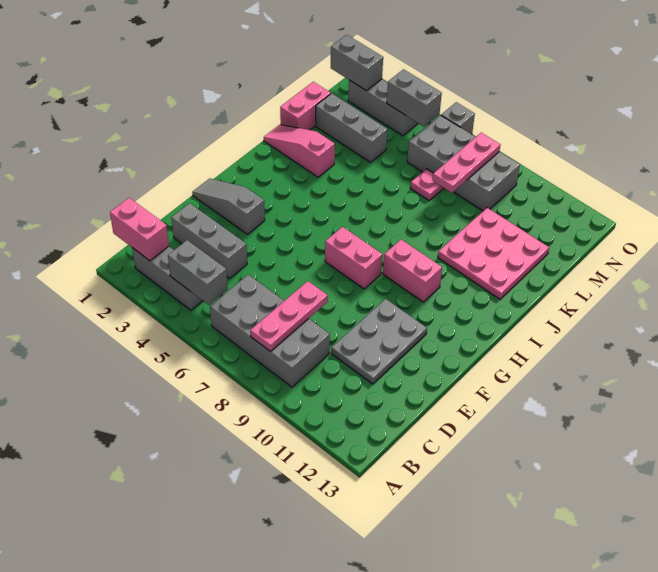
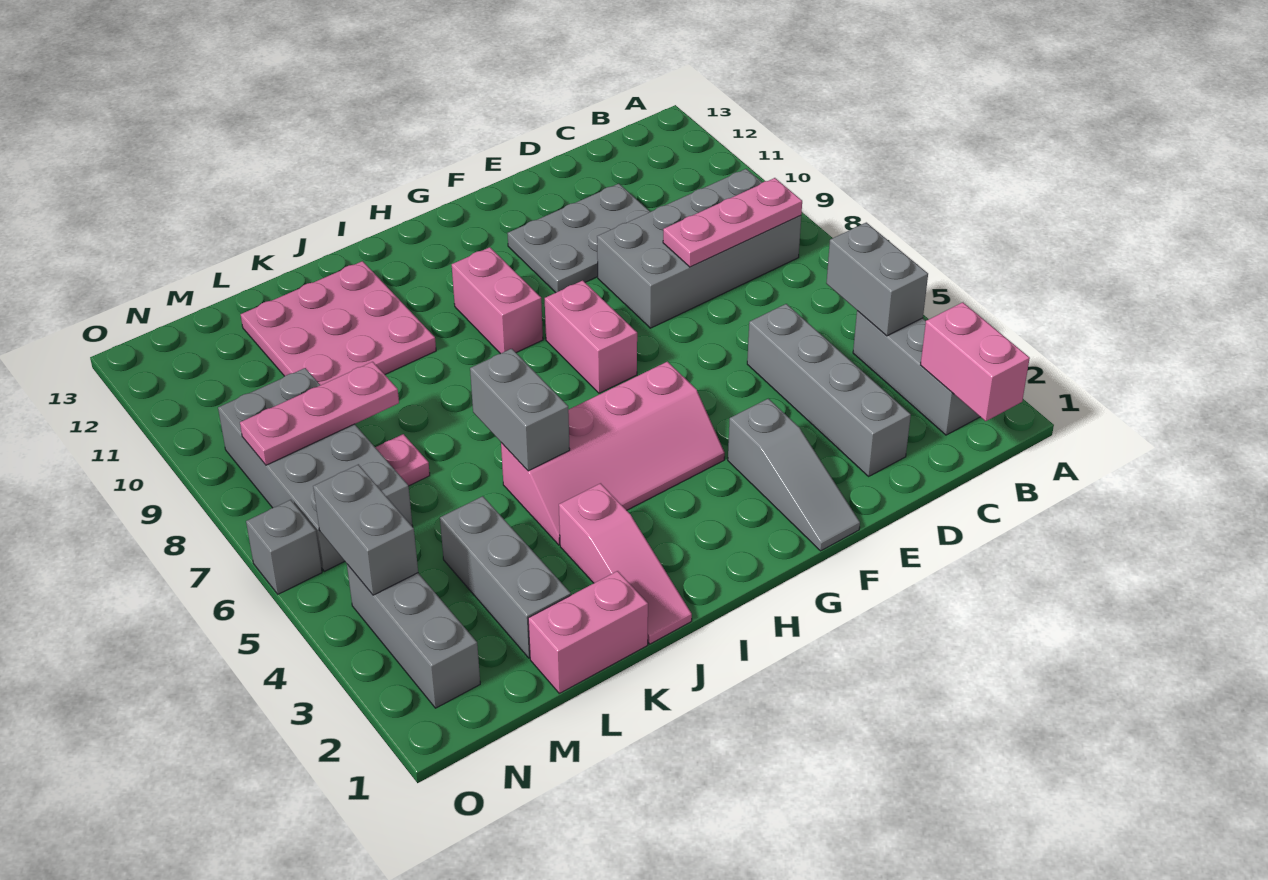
grey 2x4 brick [210,275,330,387] -> grey 2x4 brick turned to [597,169,801,328]
grey 1x3 brick [171,203,247,279] -> grey 1x4 brick [747,304,911,476]
none -> pink 2x4 slope [501,362,725,545]
grey 1x2 brick [331,35,383,91] -> grey 1x2 brick moved to [470,349,570,471]

